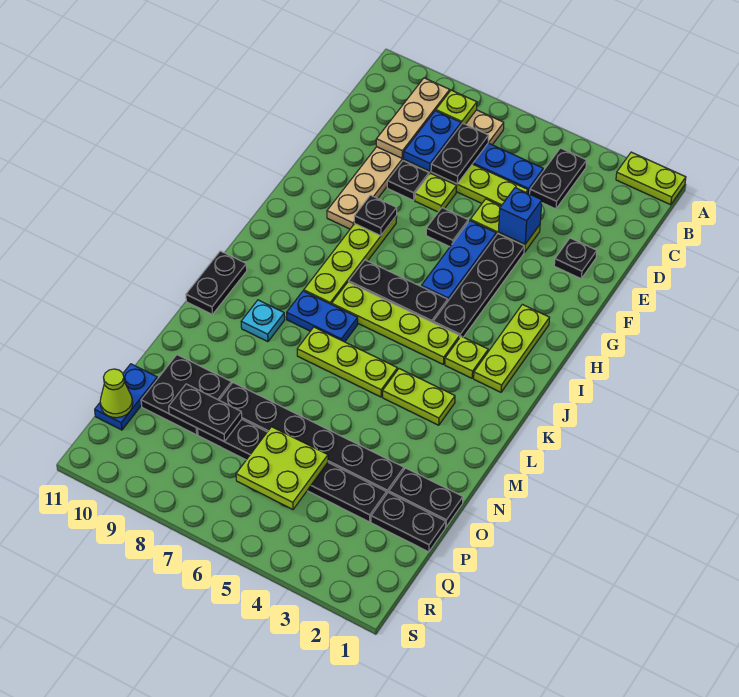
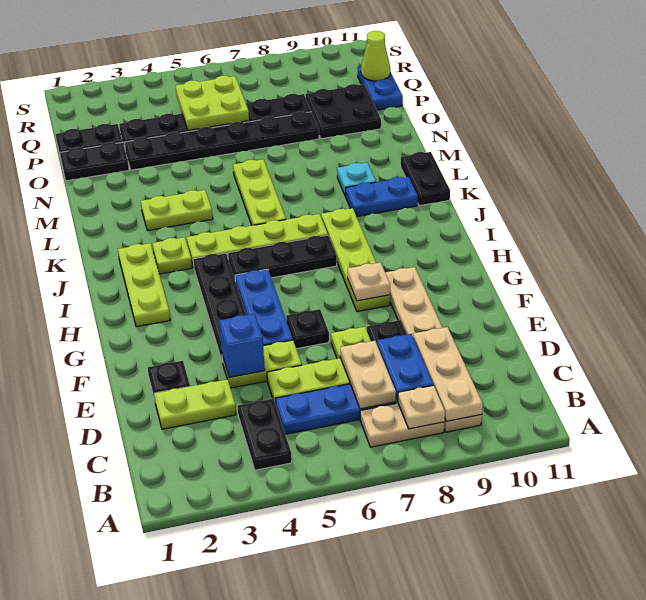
lime 1x2 plate [616,152,686,205] -> lime 1x2 plate moved to [154,379,236,429]
lime 1x1 plate [436,90,477,124] -> tan 1x1 plate [398,385,445,429]
black 1x2 plate [431,123,489,184] -> tan 1x2 plate [340,341,396,409]
black 1x1 plate [354,195,397,236] -> tan 1x1 plate [348,262,390,301]
blue 1x2 plate [287,291,358,342] -> blue 1x2 plate moved to [345,177,418,217]
lime 1x3 plate [297,327,397,397] -> lime 1x3 plate turned to [233,159,286,225]
black 1x2 plate [169,384,242,441] -> none

